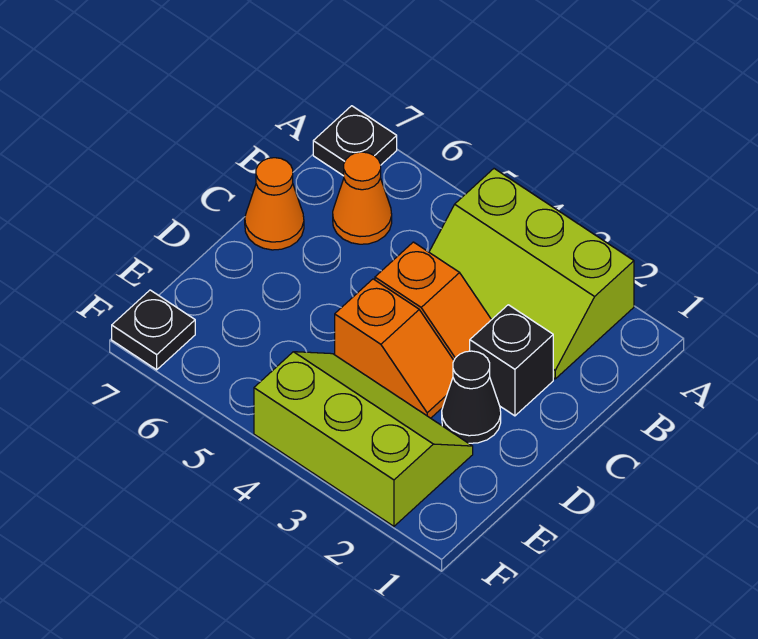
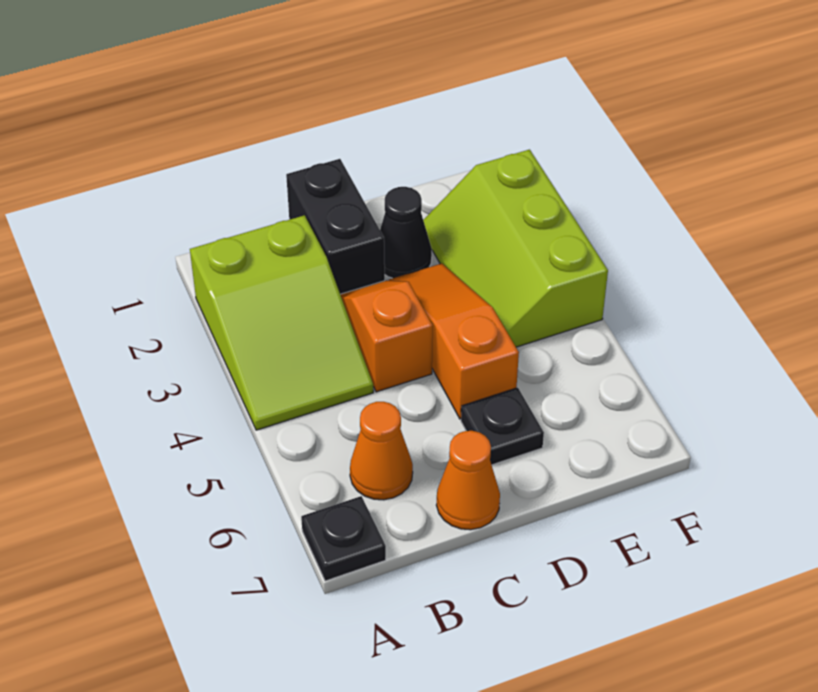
lime 2x3 slope [429,169,634,379] -> lime 2x3 slope turned to [190,215,373,430]
black 1x1 brick [470,305,553,416] -> black 1x2 brick [286,159,385,294]
orange 1x2 slope [335,279,454,418] -> orange 1x3 slope [389,263,519,419]
black 1x1 plate [112,290,195,370] -> black 1x1 plate moved to [461,388,544,465]

